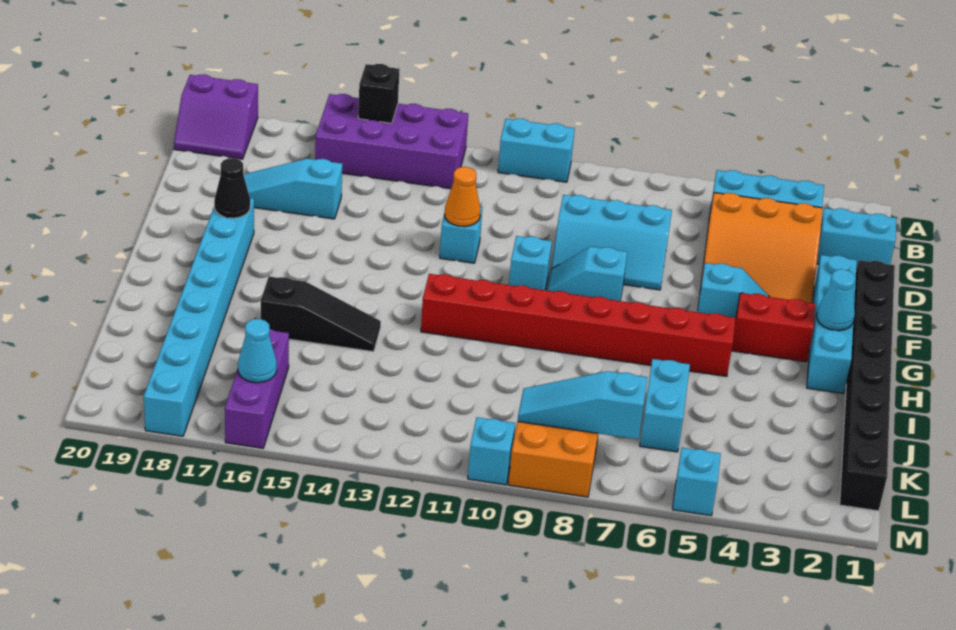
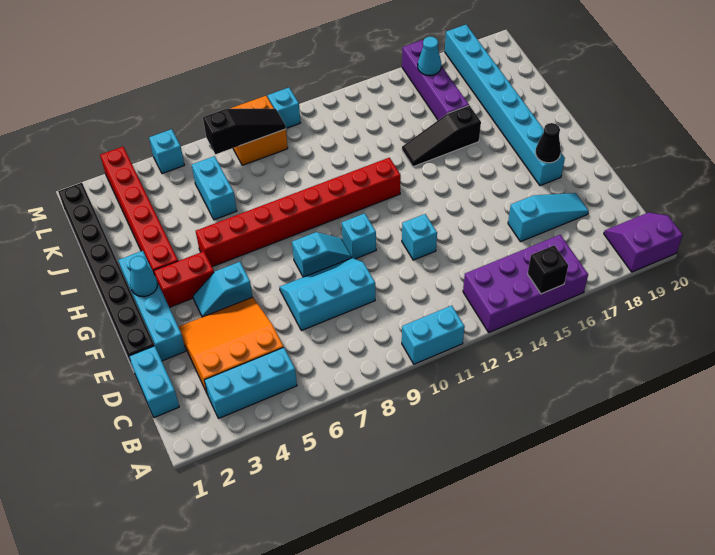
cyan 1x2 brick [817,208,896,269] -> cyan 1x2 brick turned to [129,346,179,418]
orange 1x1 cone [445,167,480,227] -> none
none -> red 1x6 brick [100,147,178,275]
purple 1x3 brick [225,329,289,448] -> purple 1x4 brick [402,40,469,120]
cyan 1x3 slope [518,371,648,439] -> black 1x3 slope [203,109,286,154]

